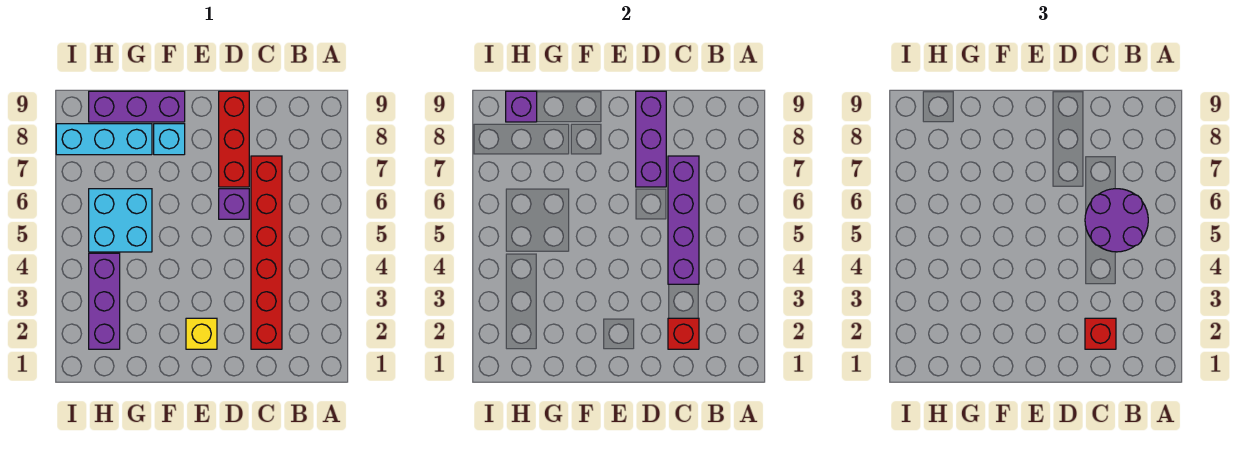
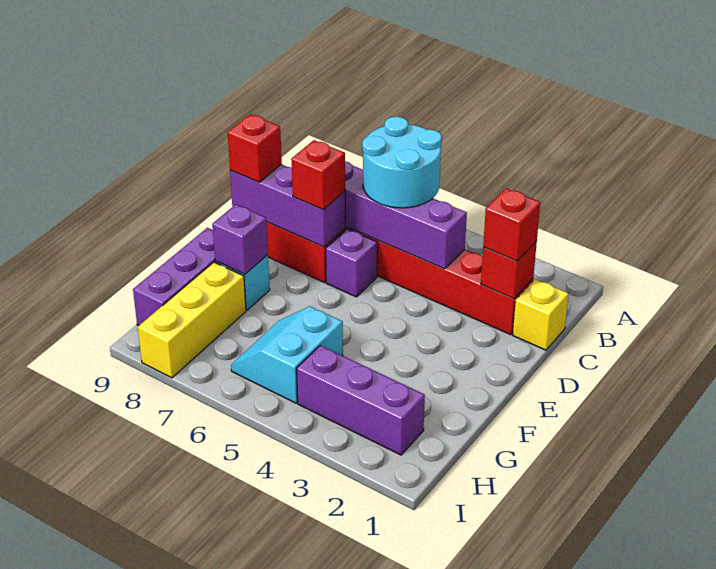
purple 2x2 round brick [1085,189,1148,252] -> cyan 2x2 round brick [362,117,442,208]
none -> red 1x1 brick [291,140,345,209]
none -> red 1x1 brick [228,114,282,182]
yellow 1x1 brick [186,318,217,349] -> yellow 1x1 brick moved to [513,279,569,350]
cyan 2x2 brick [89,189,152,252] -> cyan 2x2 slope [231,306,343,403]
cyan 1x3 brick [56,124,152,155] -> yellow 1x3 brick [138,262,246,378]
purple 1x1 brick [506,91,537,122] -> purple 1x1 brick moved to [212,205,268,274]

